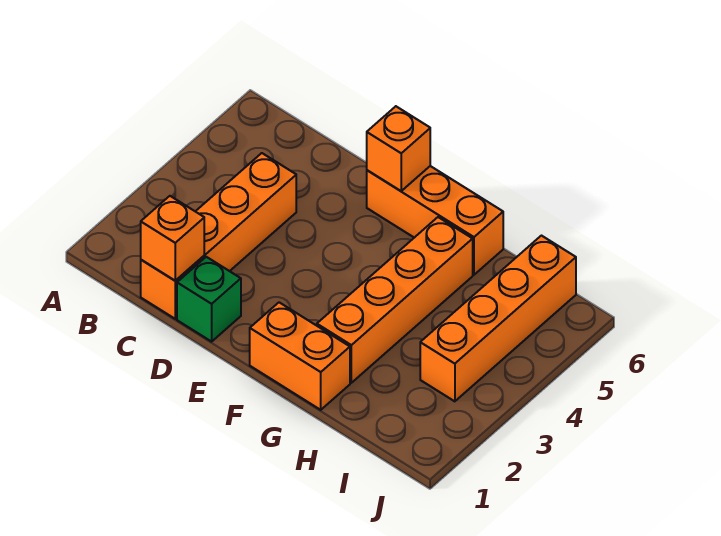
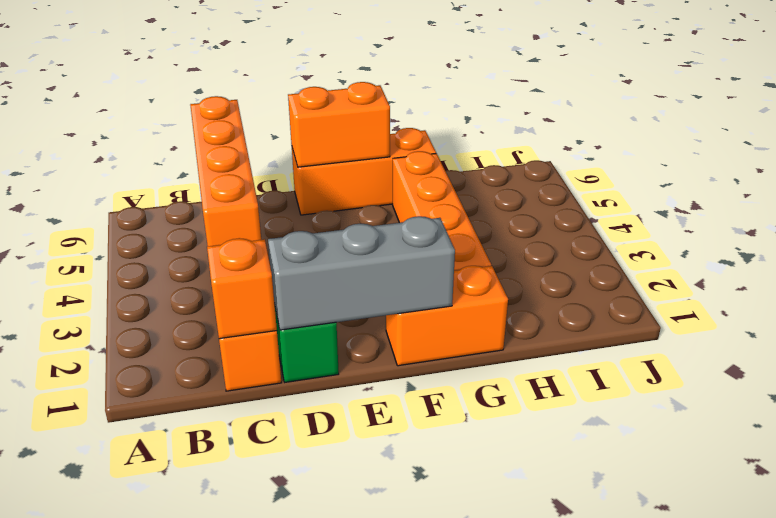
none -> grey 1x3 brick [268,216,455,330]
orange 1x1 brick [367,106,430,191] -> orange 1x2 brick [288,82,390,167]
orange 1x4 brick [420,236,576,401] -> orange 1x4 brick moved to [190,96,261,246]

